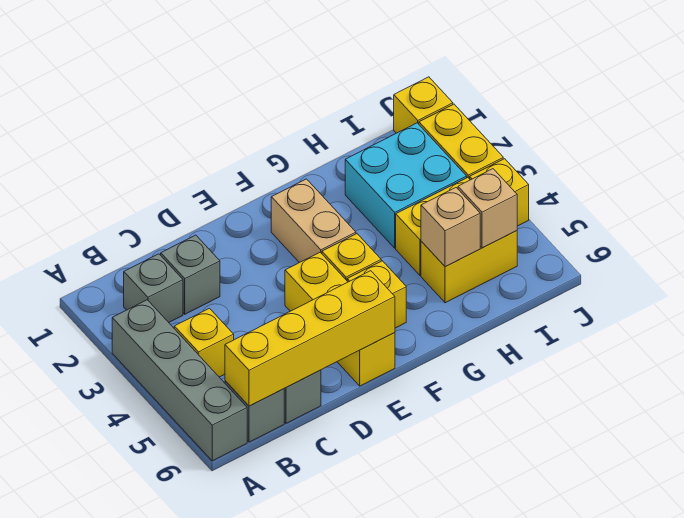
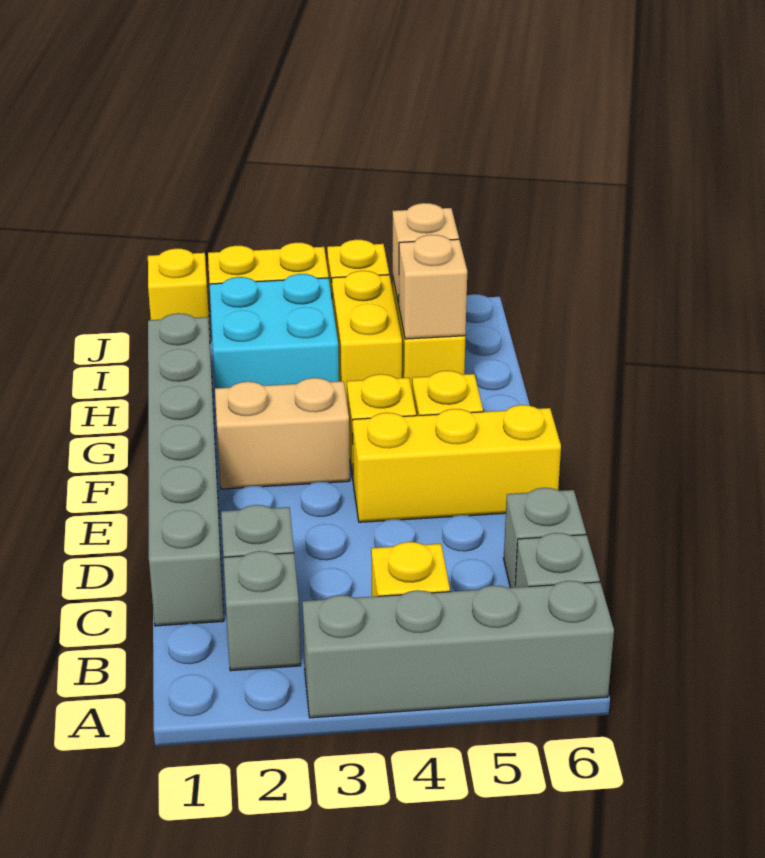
yellow 1x4 brick [225,271,395,406] -> none
none -> grey 1x6 brick [148,313,224,626]

